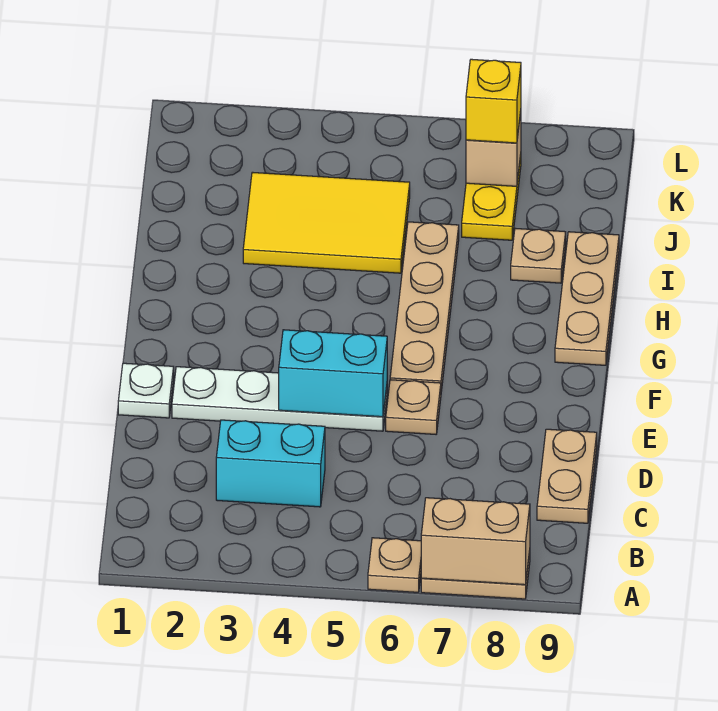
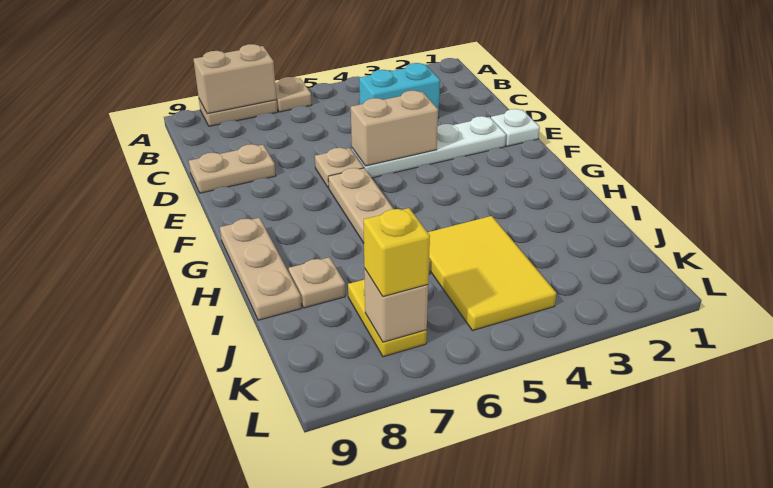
tan 1x2 plate [537,429,597,523] -> tan 1x2 plate turned to [189,144,276,193]
cyan 1x2 brick [279,330,387,417] -> tan 1x2 brick [351,91,438,166]
yellow 2x3 tile [243,172,410,273] -> yellow 2x3 tile turned to [428,216,556,331]

